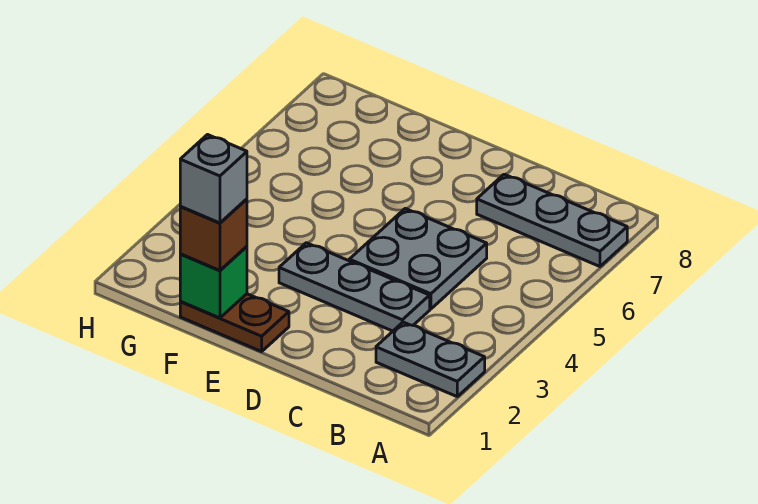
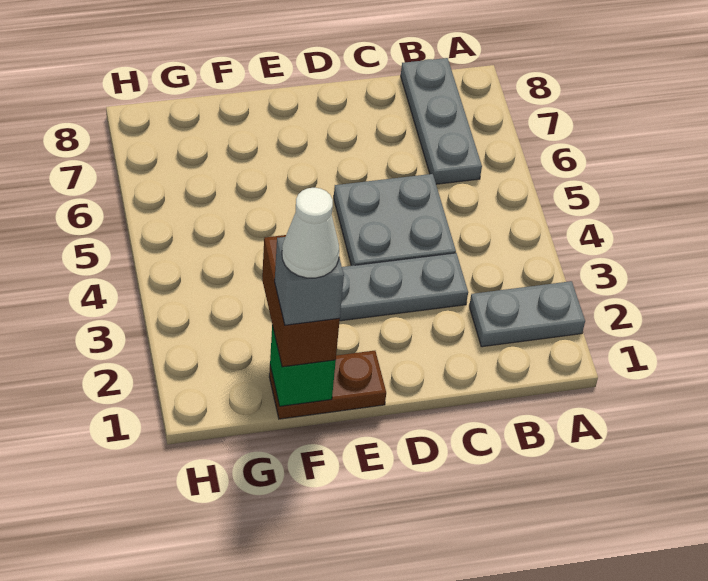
grey 1x3 plate [477,174,627,266] -> grey 1x3 plate turned to [401,58,482,184]
brown 1x1 brick [180,199,247,270] -> brown 1x2 brick [262,235,340,367]
none -> white 1x1 cone [282,188,339,278]

